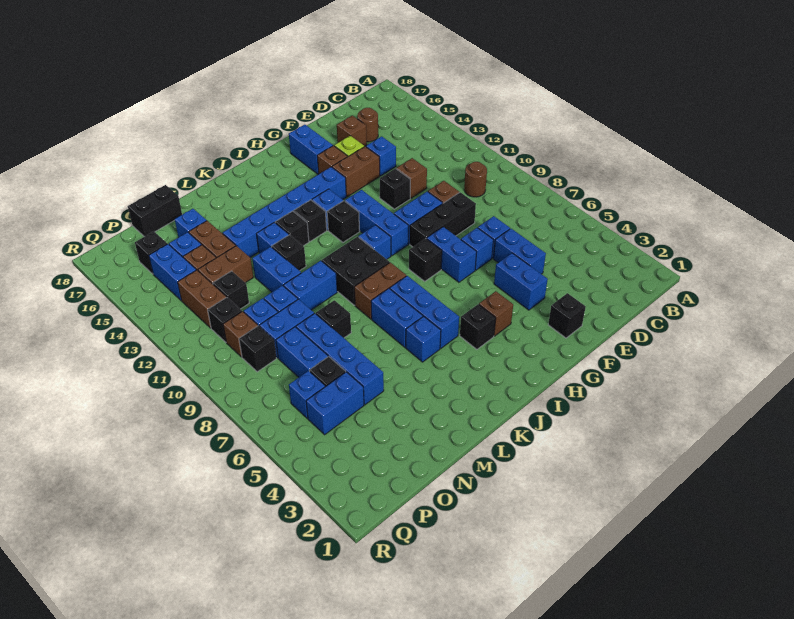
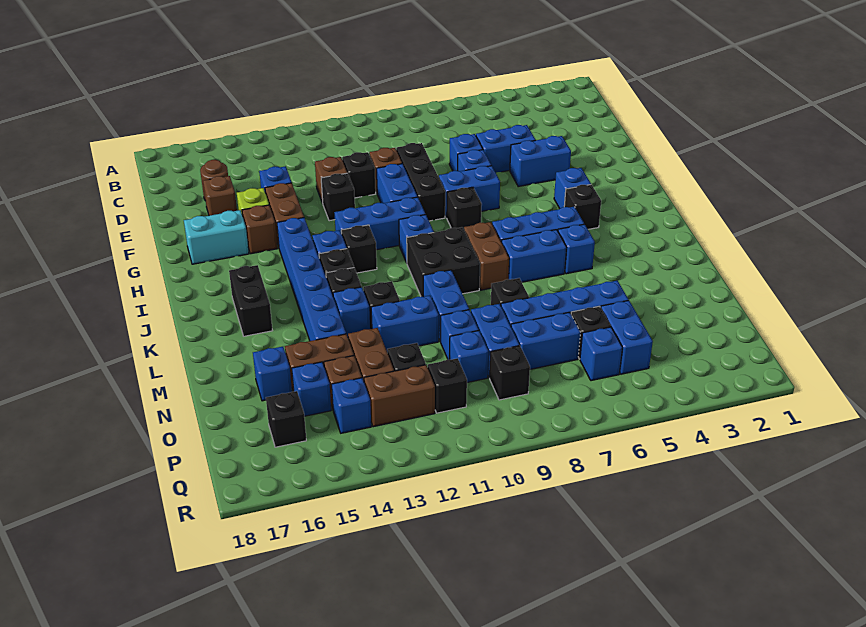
brown 1x1 round brick [464,162,487,197] -> none
black 1x1 brick [548,293,586,338] -> black 1x1 brick moved to [342,152,376,198]
blue 1x2 brick [289,125,333,174] -> cyan 1x2 brick [184,210,249,264]
brown 1x1 brick [479,291,513,336] -> blue 1x1 brick [554,168,591,209]
black 1x2 brick [128,185,182,237] -> black 1x2 brick moved to [229,265,273,336]
brown 1x1 brick [223,311,258,357] -> none
blue 1x2 brick [149,244,196,300] -> blue 1x1 brick [331,378,371,433]

